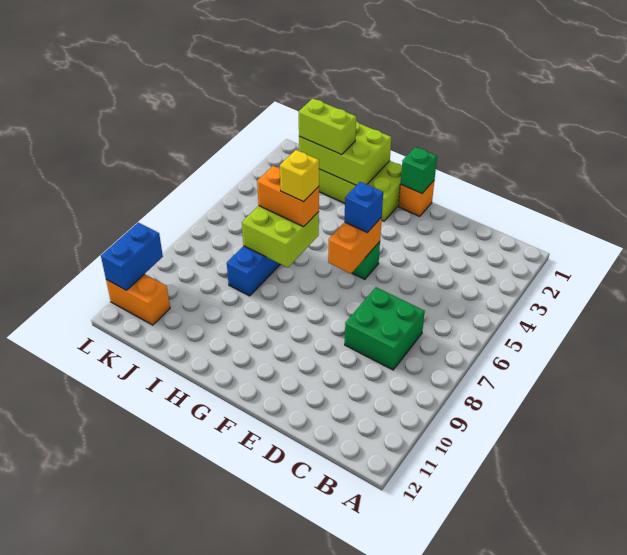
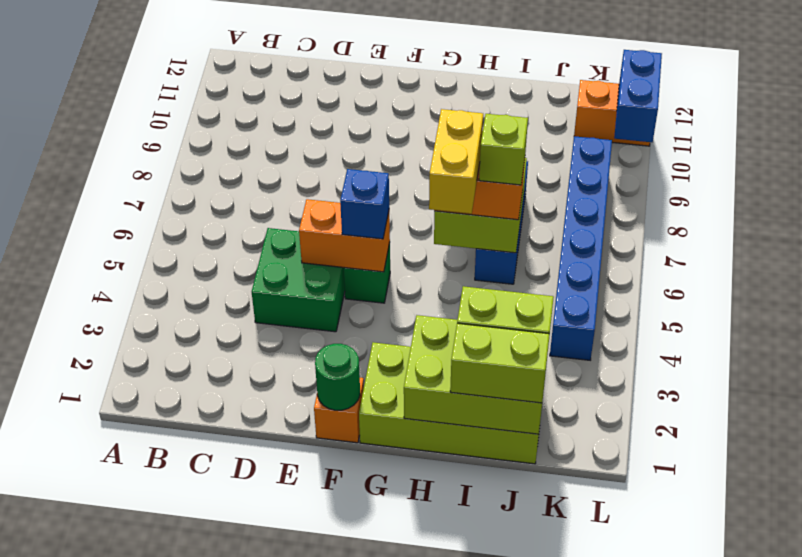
green 2x2 brick [345,287,425,370] -> green 2x2 brick moved to [252,228,345,332]
green 1x1 brick [401,147,437,193] -> green 1x1 round brick [315,344,360,410]
orange 1x2 brick [328,217,382,273] -> orange 1x2 brick turned to [299,199,390,272]
yellow 1x1 brick [280,150,319,202] -> yellow 1x2 brick [429,109,483,214]
none -> lime 1x2 brick [450,323,549,403]
none -> lime 1x1 brick [479,114,528,185]
none -> blue 1x6 brick [550,136,612,360]

